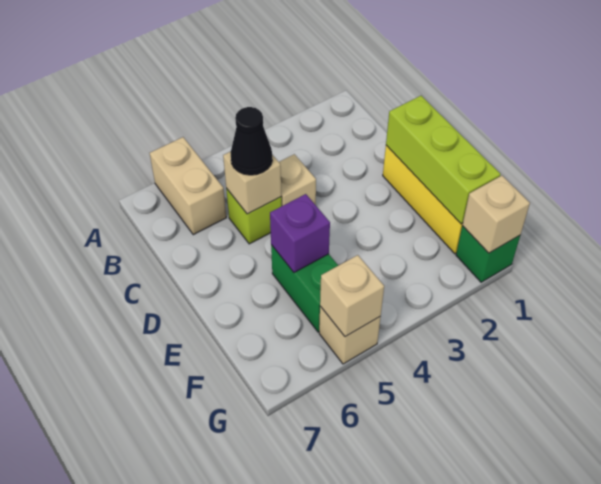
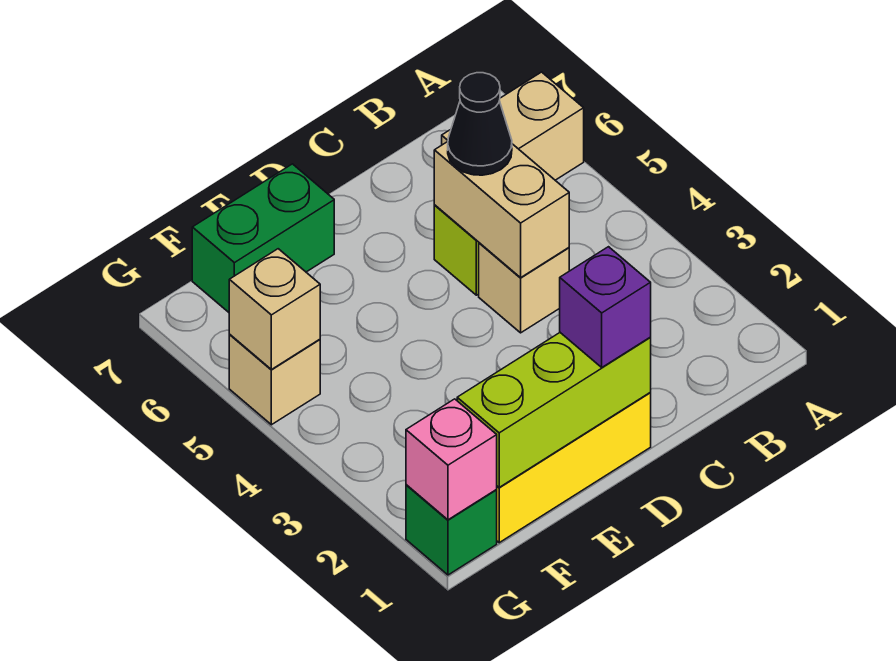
tan 1x1 brick [223,151,281,214] -> tan 1x2 brick [434,142,569,278]
green 1x2 brick [271,245,338,332] -> green 1x2 brick moved to [192,164,334,312]
purple 1x1 brick [270,194,330,272] -> purple 1x1 brick moved to [560,247,651,367]
tan 1x1 brick [462,176,530,253] -> pink 1x1 brick [406,399,497,520]

